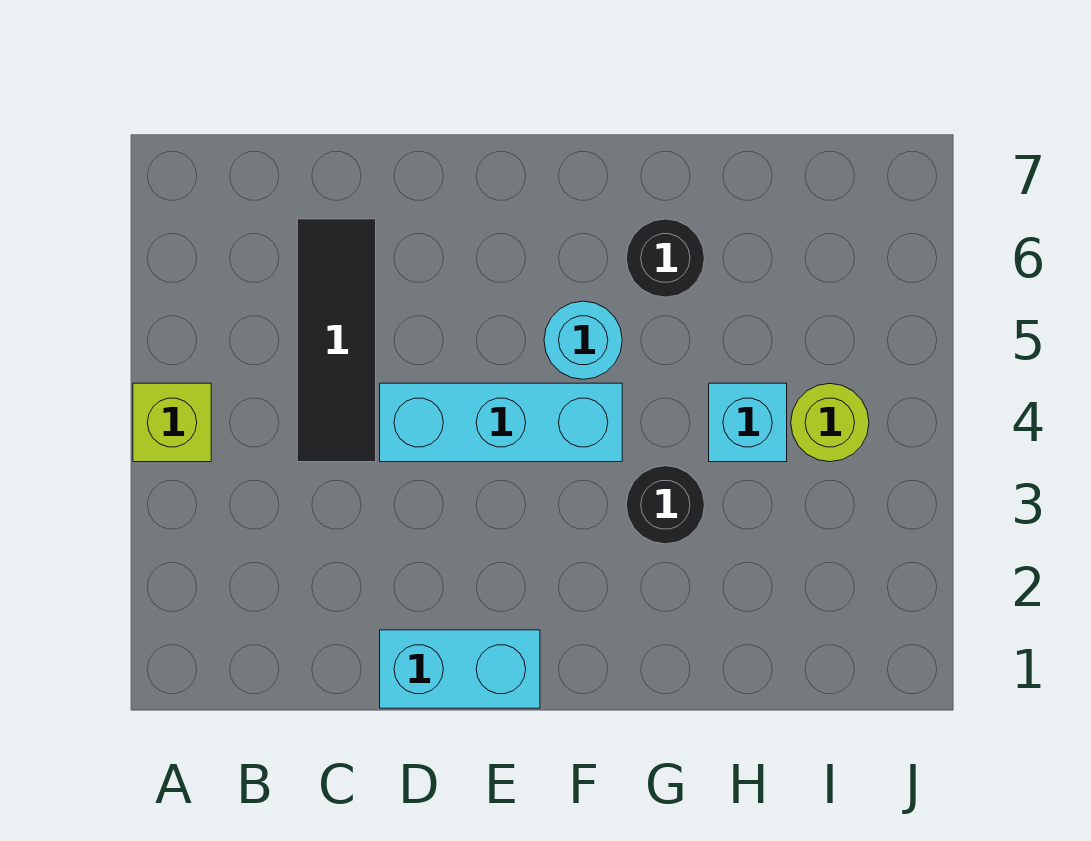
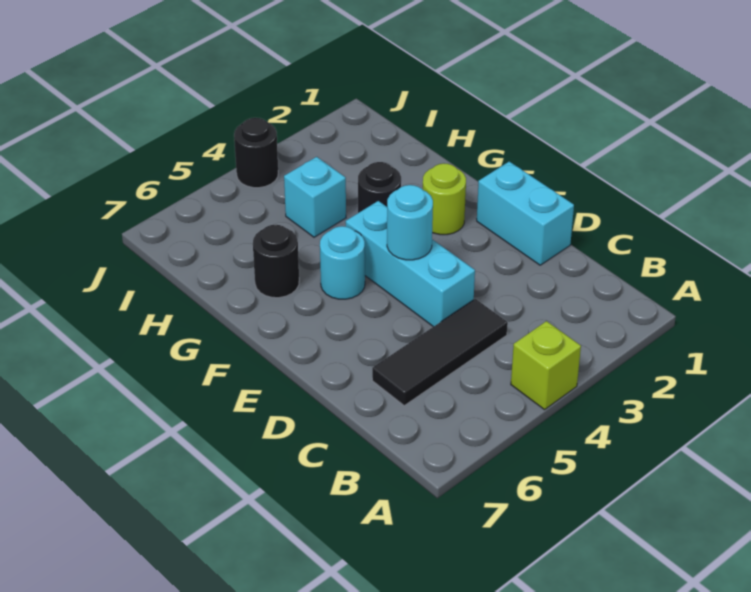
none -> cyan 1x1 round brick [387,185,433,260]
lime 1x1 round brick [791,384,869,462] -> lime 1x1 round brick moved to [423,163,466,235]
none -> black 1x1 round brick [234,118,278,188]

